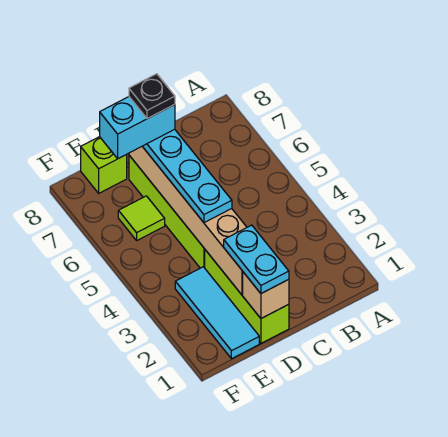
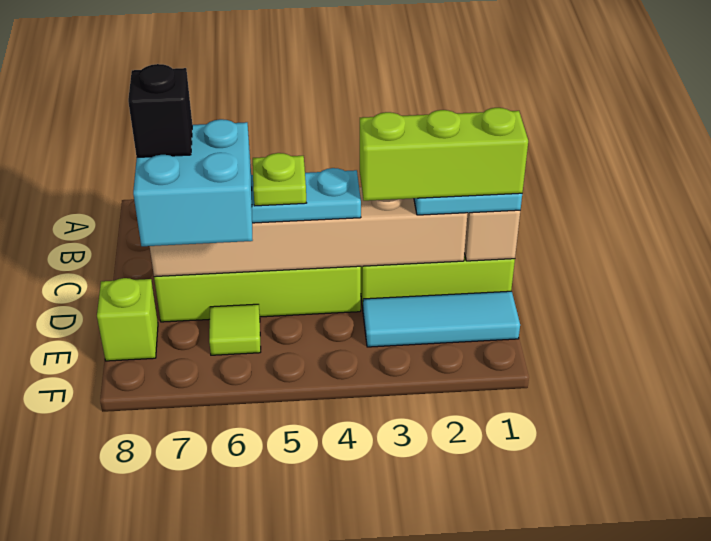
none -> lime 1x3 brick [360,108,528,201]
none -> lime 1x1 plate [253,153,306,206]
cyan 1x2 brick [100,97,175,159] -> cyan 2x2 brick [133,119,253,246]
black 1x1 plate [129,74,175,119] -> black 1x1 brick [128,64,192,157]

